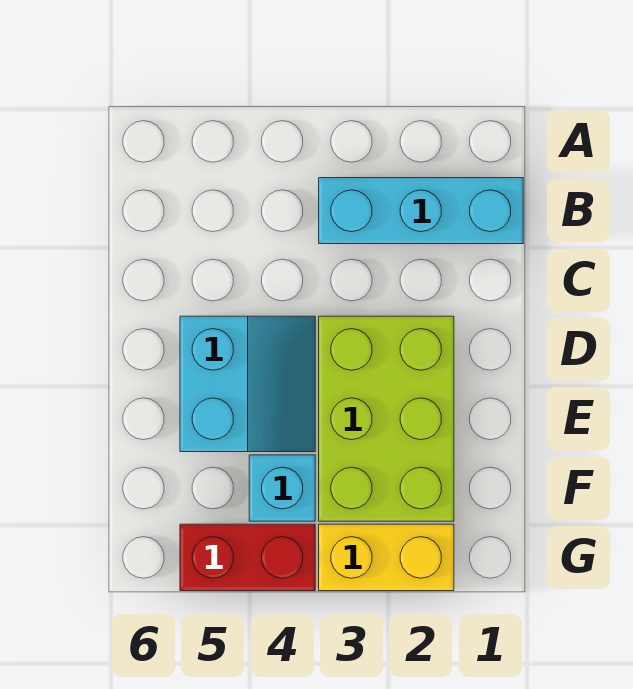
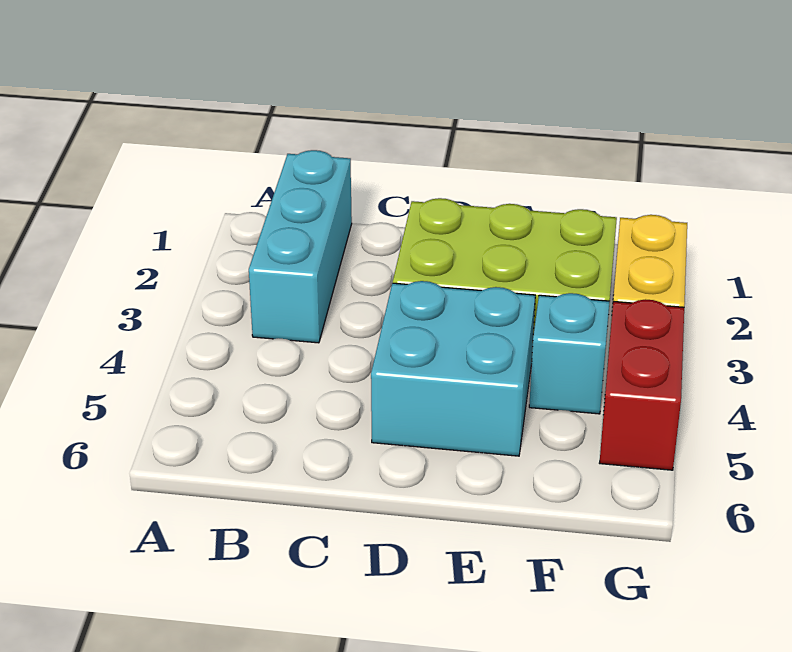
cyan 2x2 slope [180,316,315,452] -> cyan 2x2 brick [371,281,535,456]

